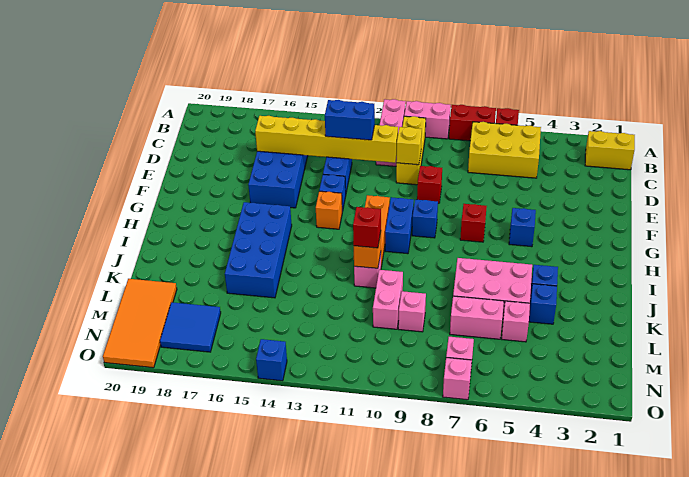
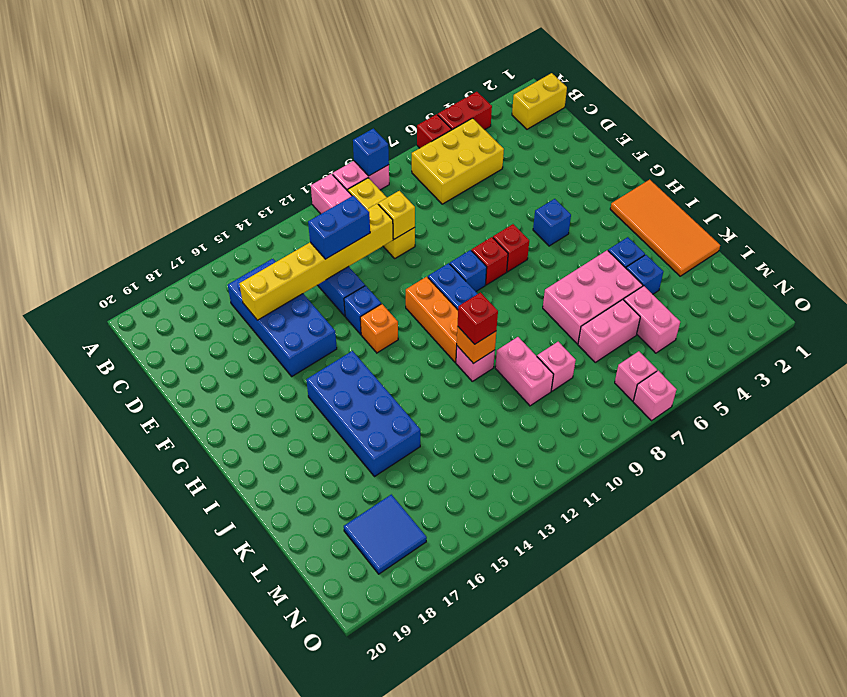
red 1x2 brick [449,105,496,141] -> red 1x2 brick moved to [438,92,492,130]
red 1x1 brick [417,166,442,203] -> red 1x1 brick moved to [471,237,508,285]
pink 1x1 brick [502,301,530,342] -> pink 1x2 brick [624,286,680,353]
orange 2x4 tile [103,279,177,368] -> orange 2x4 tile moved to [610,180,720,276]
blue 1x1 brick [256,339,287,381] -> blue 1x1 brick moved to [353,129,389,176]

